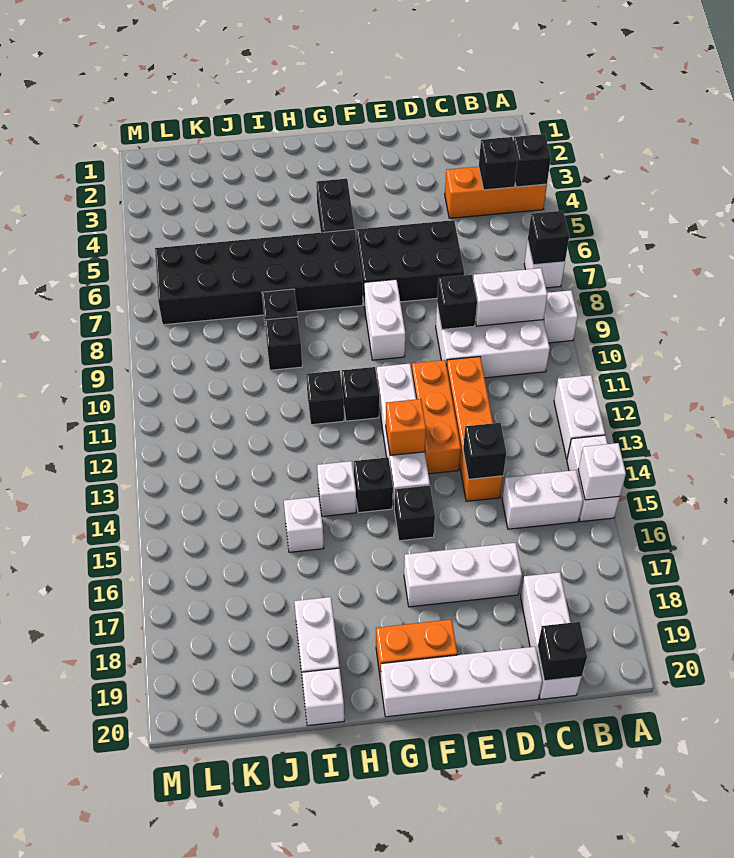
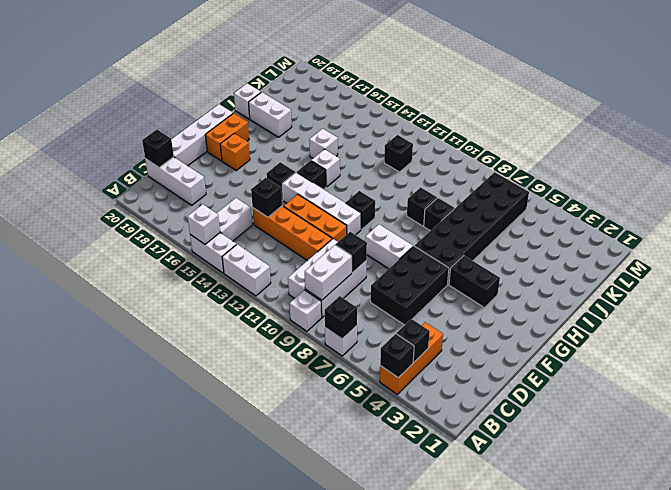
white 1x3 brick [404,543,522,607] -> none
orange 1x1 brick [386,399,426,455] -> orange 1x1 brick moved to [220,133,250,170]
black 1x1 brick [306,370,344,425] -> black 1x1 brick moved to [384,135,413,172]

